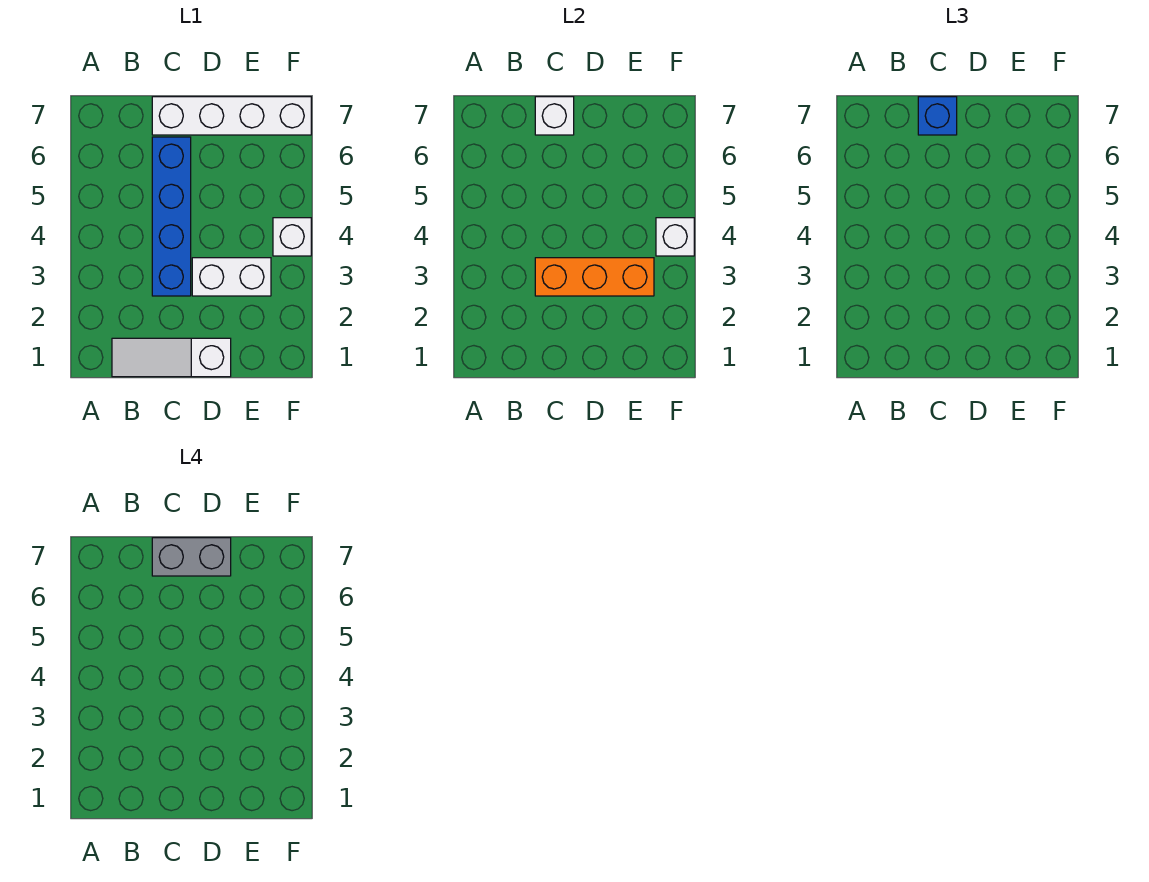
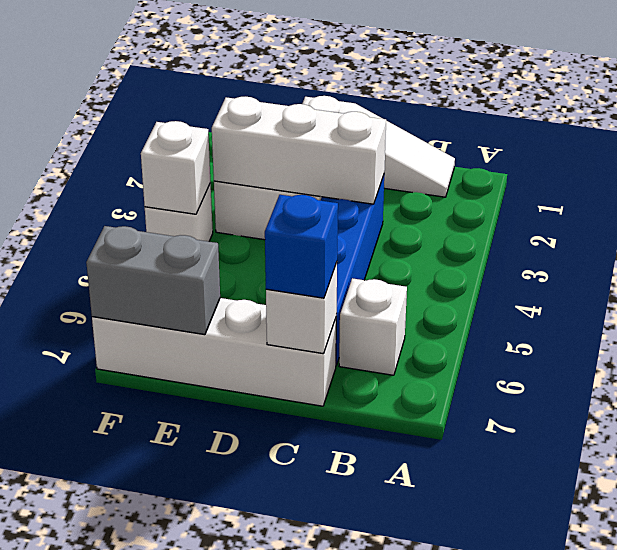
none -> white 1x1 brick [339,278,407,375]
orange 1x3 brick [535,258,654,296] -> white 1x3 brick [212,97,386,204]
grey 1x2 brick [152,538,231,576] -> grey 1x2 brick moved to [86,226,220,335]

